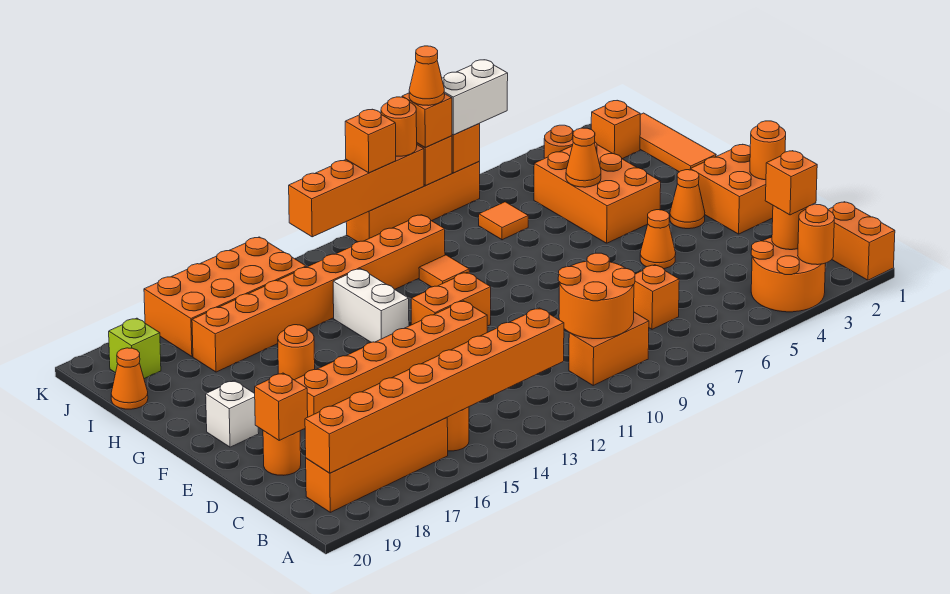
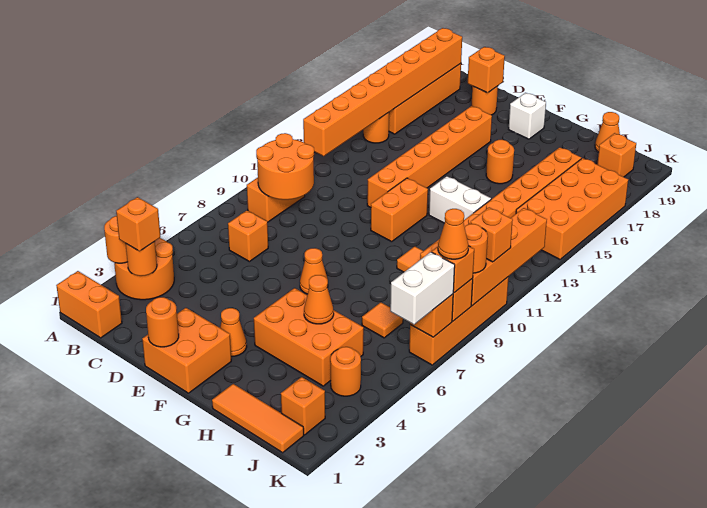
orange 1x1 cone [640,210,676,269] -> orange 1x1 cone moved to [300,248,328,294]
lime 1x1 brick [109,318,161,379] -> orange 1x1 brick [597,133,636,177]

